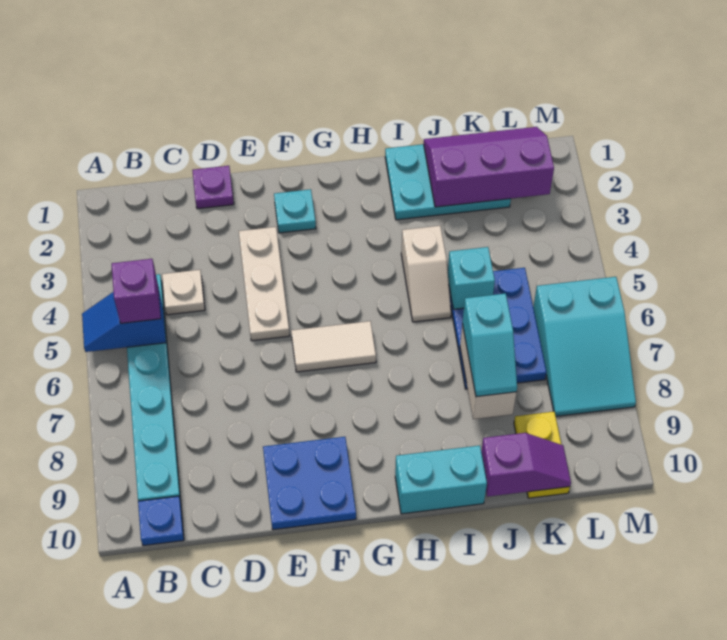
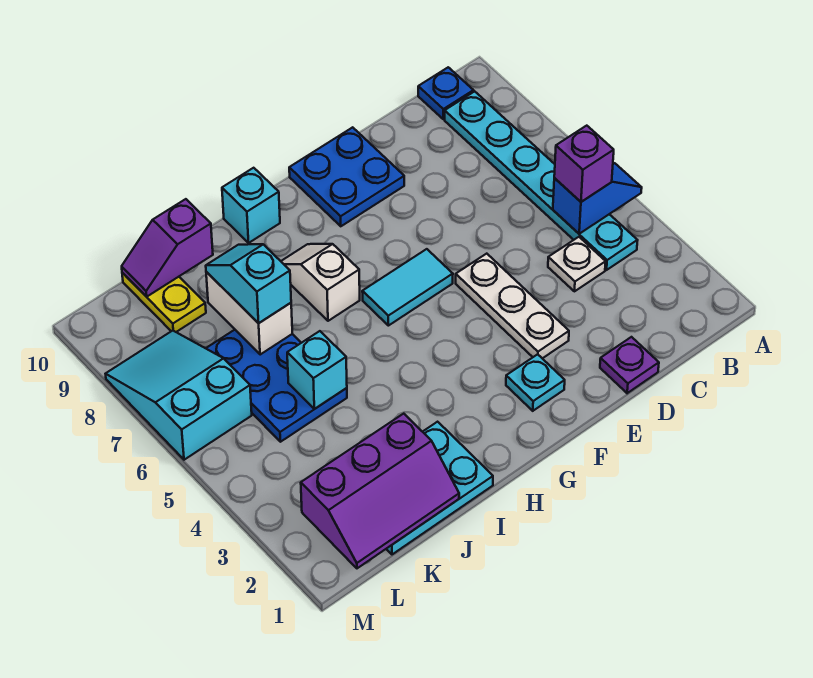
white 1x2 tile [291,321,376,372] -> cyan 1x2 tile [362,249,453,326]
cyan 1x2 brick [395,446,487,514] -> cyan 1x1 brick [222,168,280,243]
white 1x2 slope [401,226,451,322] -> white 1x2 slope moved to [281,244,360,321]

